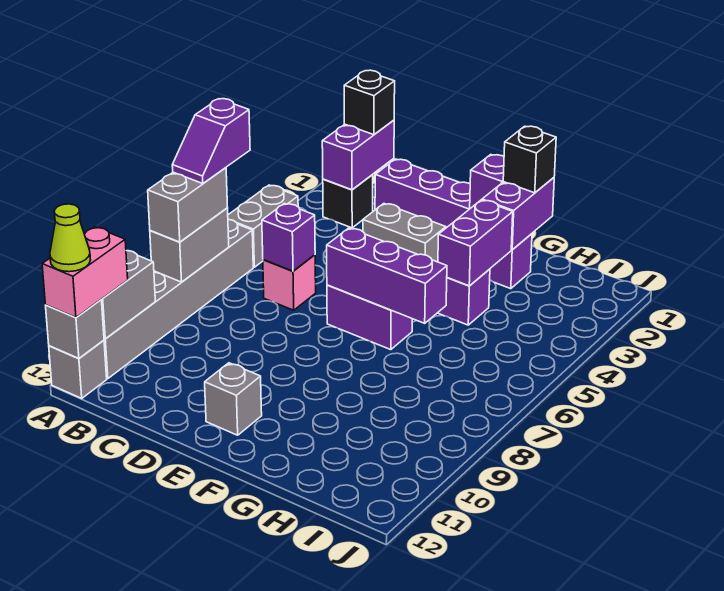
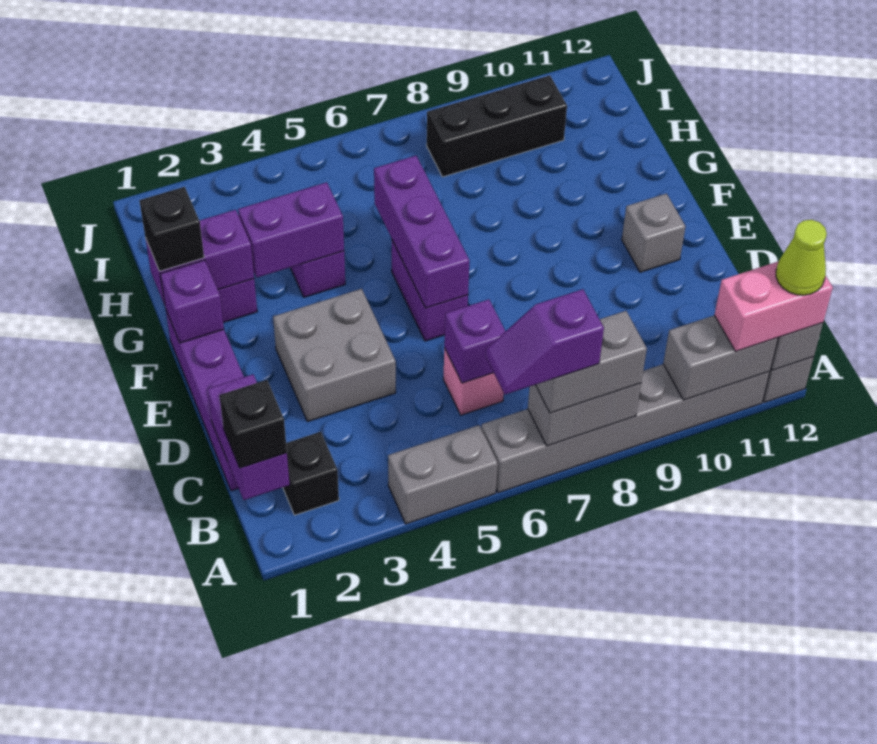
purple 1x2 slope [172,99,250,184] -> purple 1x2 slope turned to [485,289,604,394]
purple 1x2 brick [322,120,394,190] -> purple 1x2 brick turned to [207,374,290,500]
grey 1x2 brick [363,204,446,262] -> grey 2x2 brick [273,289,396,422]
none -> black 1x3 brick [427,75,567,177]

